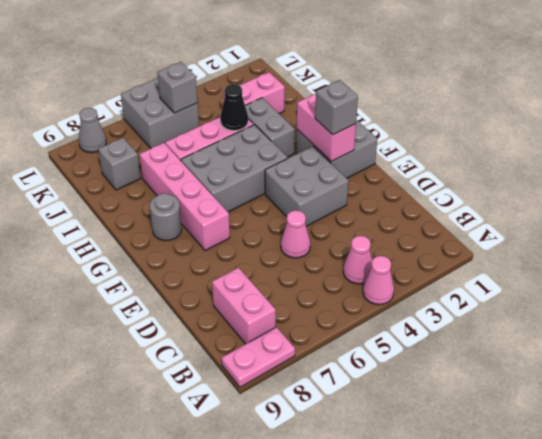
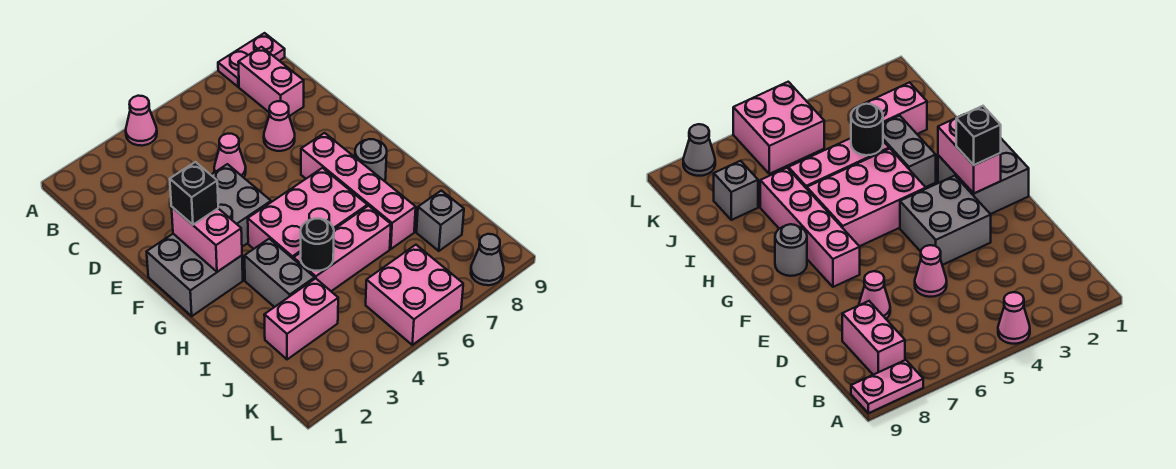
pink 1x1 cone [343,236,372,284] -> pink 1x1 cone moved to [264,101,295,151]
grey 1x1 brick [315,80,358,135] -> black 1x1 brick [170,162,218,225]
grey 2x3 brick [181,125,288,212] -> pink 2x3 brick [248,168,367,259]
black 1x1 cone [220,84,248,131] -> black 1x1 round brick [300,219,334,271]
grey 2x2 brick [121,77,199,148] -> pink 2x2 brick [366,245,463,345]
grey 1x1 brick [157,62,198,113] -> none

